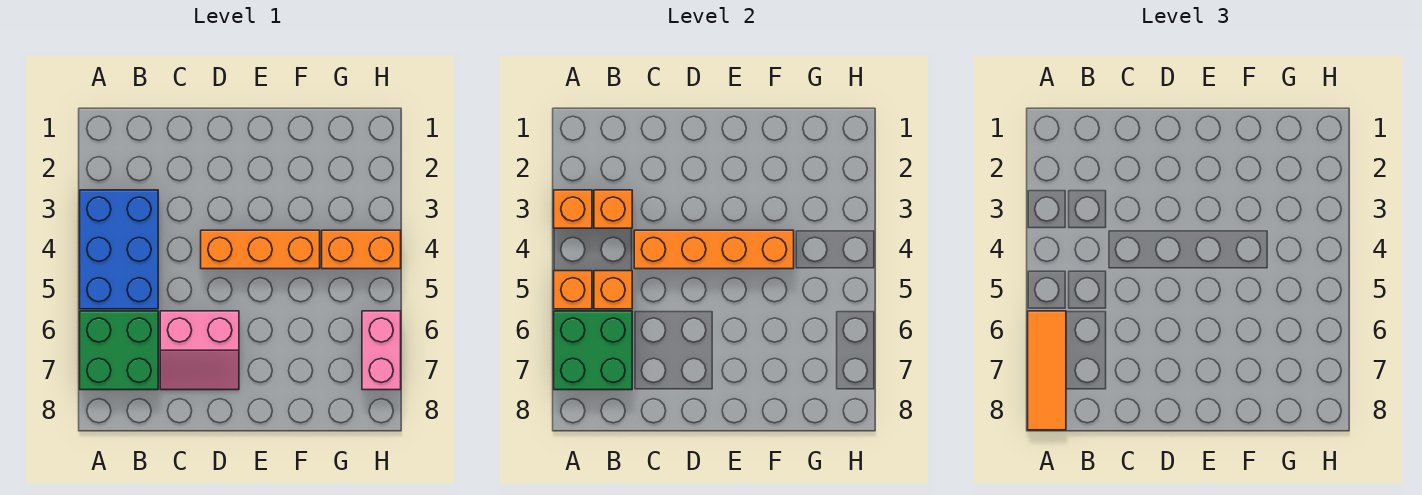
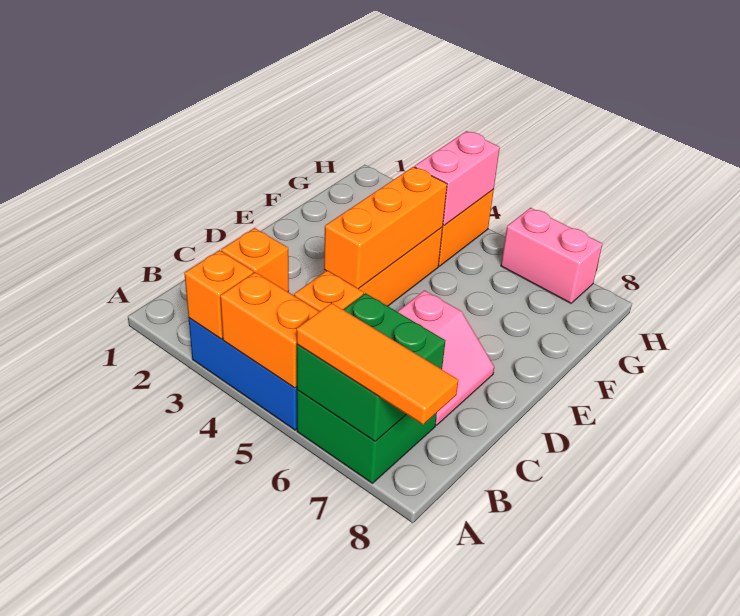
orange 1x1 brick [554,271,592,309] -> orange 1x2 brick [220,272,319,388]
orange 1x4 brick [634,230,794,269] -> orange 1x3 brick [324,167,447,289]
none -> pink 1x2 brick [415,131,500,226]

